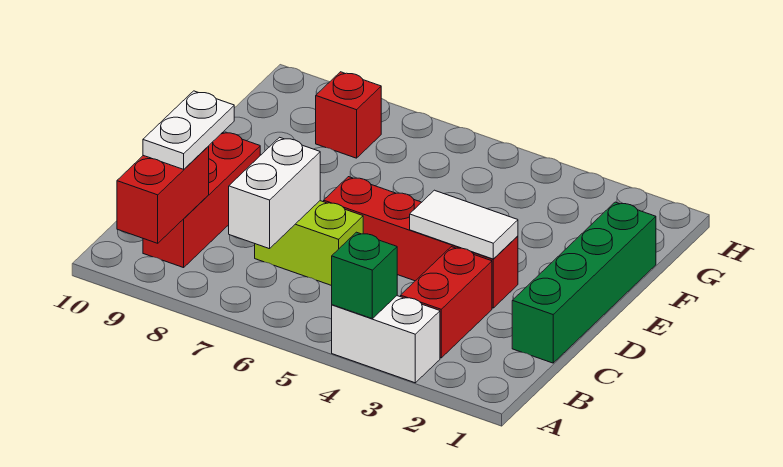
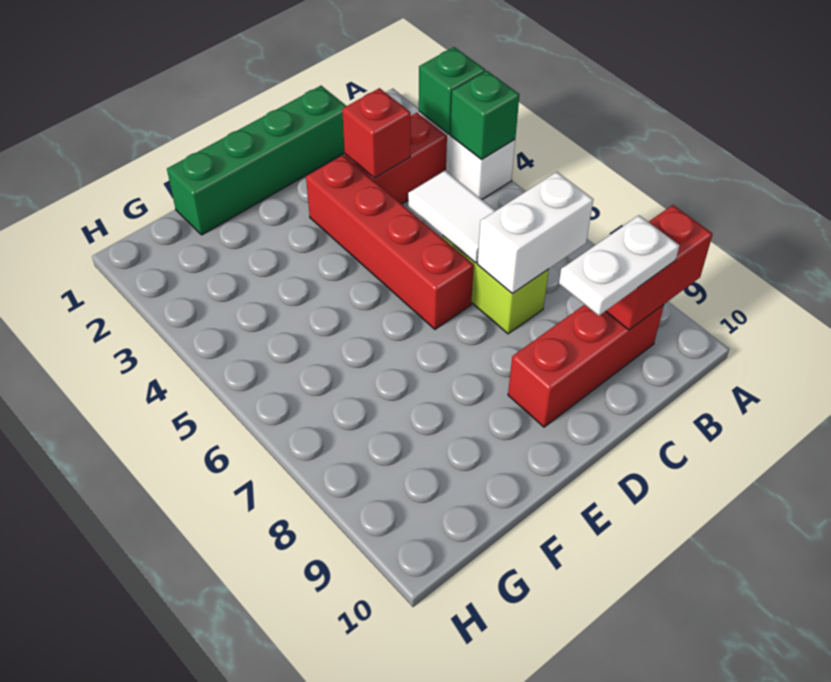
none -> green 1x1 brick [419,47,485,134]
white 1x2 tile [410,190,518,259] -> white 1x2 tile moved to [408,171,495,263]
red 1x1 brick [316,72,381,158] -> red 1x1 brick moved to [342,88,411,178]

